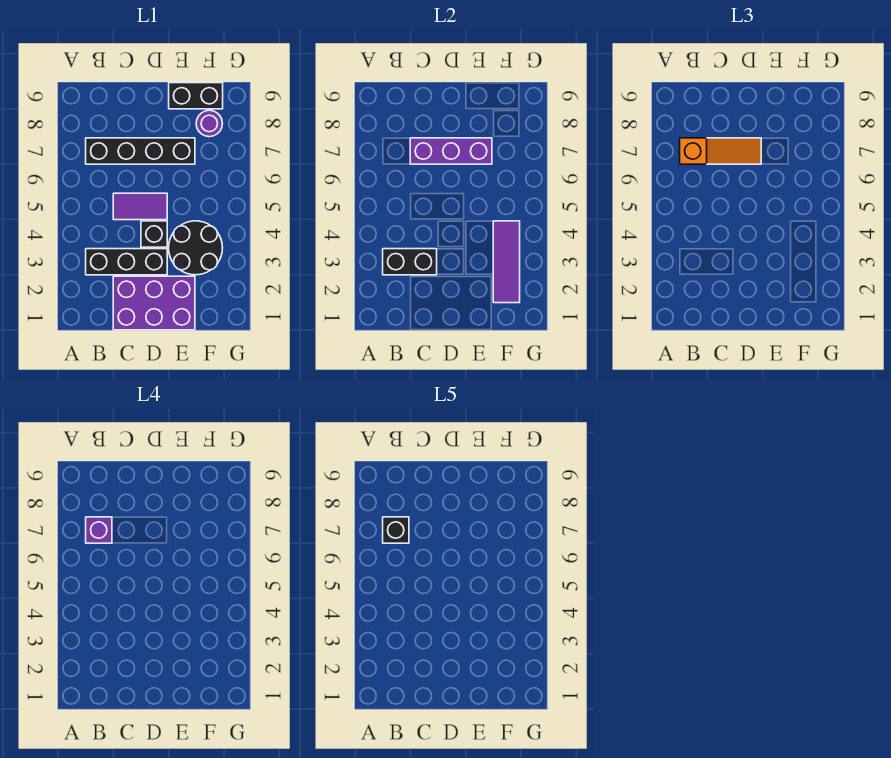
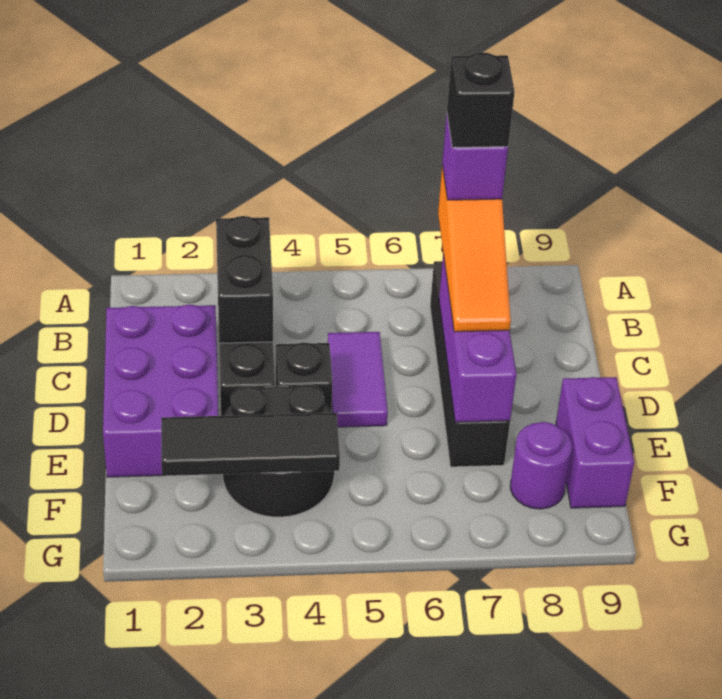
black 1x2 brick [169,83,223,109] -> purple 1x2 brick [556,377,634,508]
purple 1x3 tile [493,221,520,303] -> black 1x3 tile [161,413,340,476]

